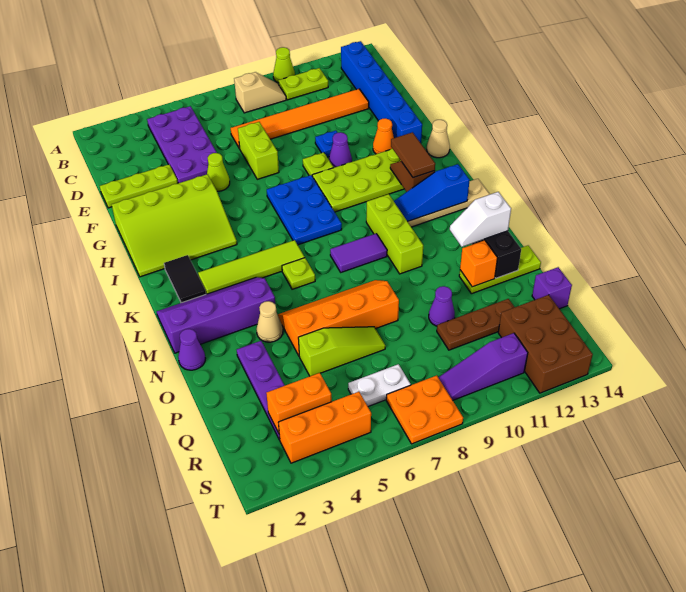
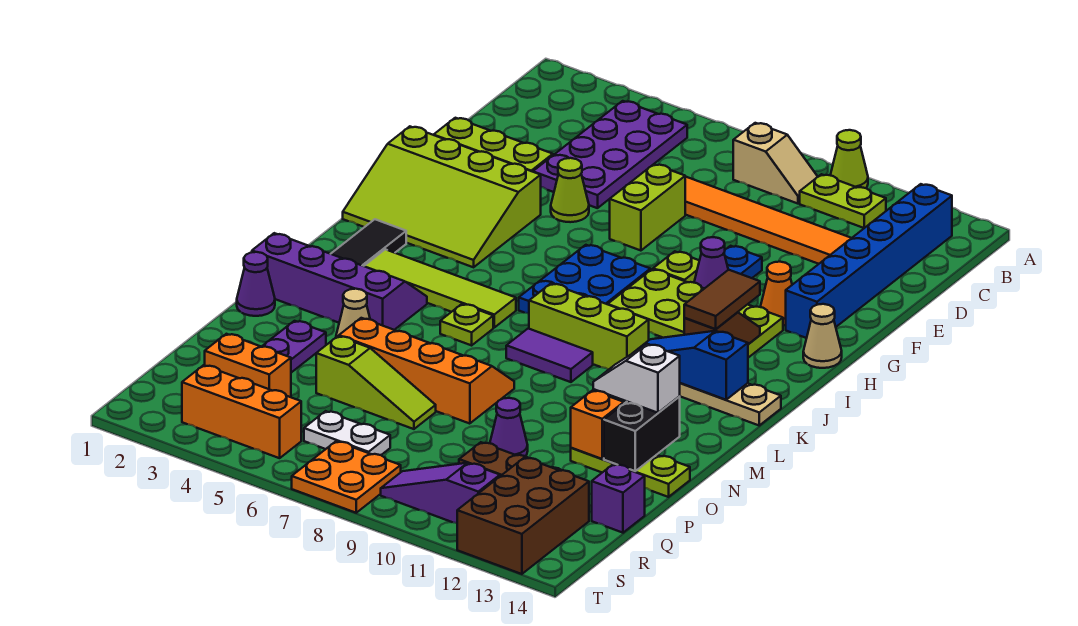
lime 1x3 brick [366,194,423,274] -> lime 1x3 brick turned to [529,284,649,370]

